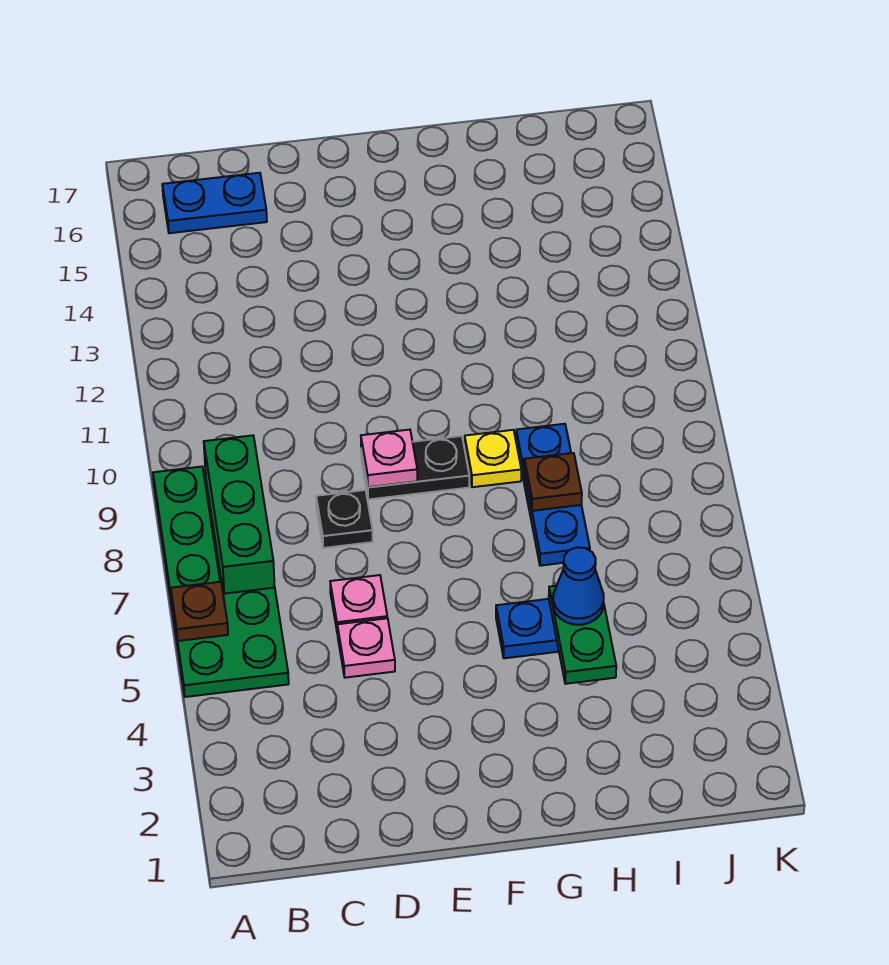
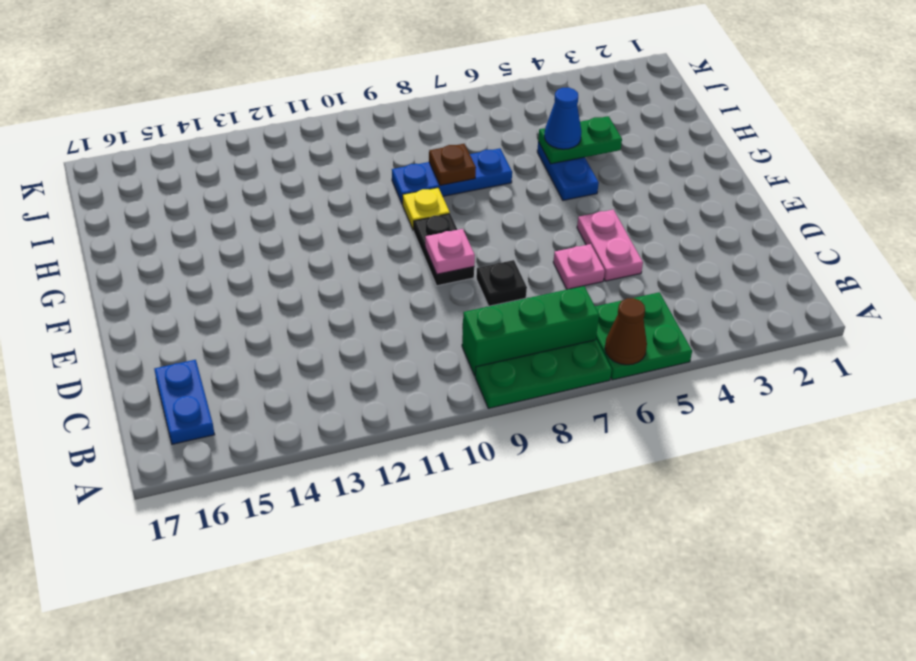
brown 1x1 plate [171,582,228,641] -> brown 1x1 cone [605,298,647,365]
pink 1x1 plate [337,618,395,678] -> pink 1x2 plate [577,210,643,281]

